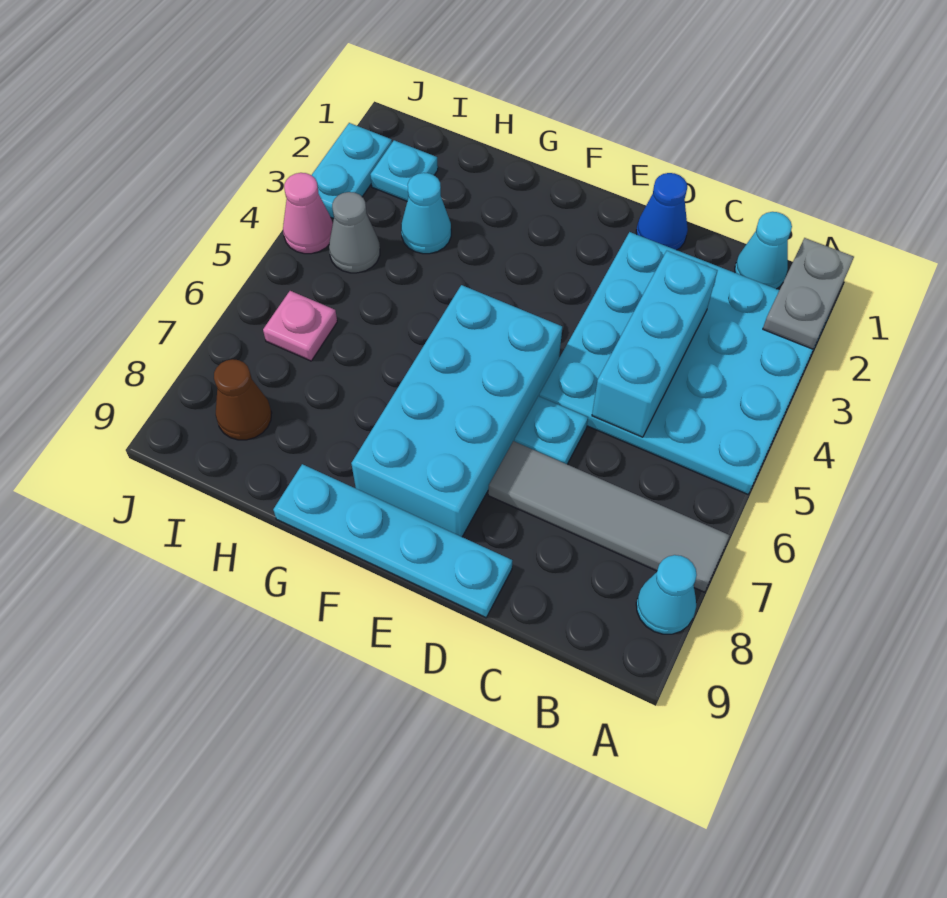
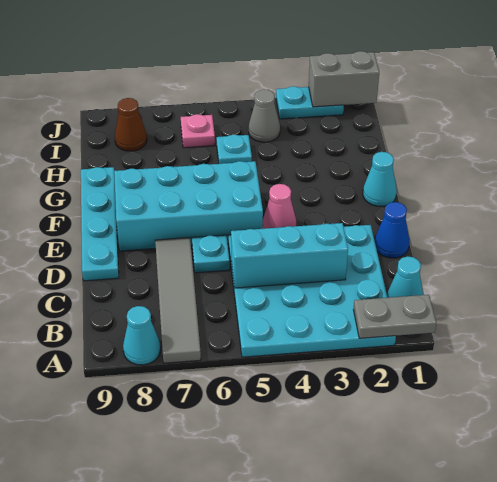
cyan 1x1 cone [401,173,451,254] -> cyan 1x1 cone moved to [363,152,397,206]
cyan 1x1 plate [370,140,438,201] -> cyan 1x1 plate moved to [217,135,252,164]
none -> grey 1x2 brick [309,51,379,107]
pink 1x1 cone [283,173,333,254] -> pink 1x1 cone moved to [263,184,296,229]

